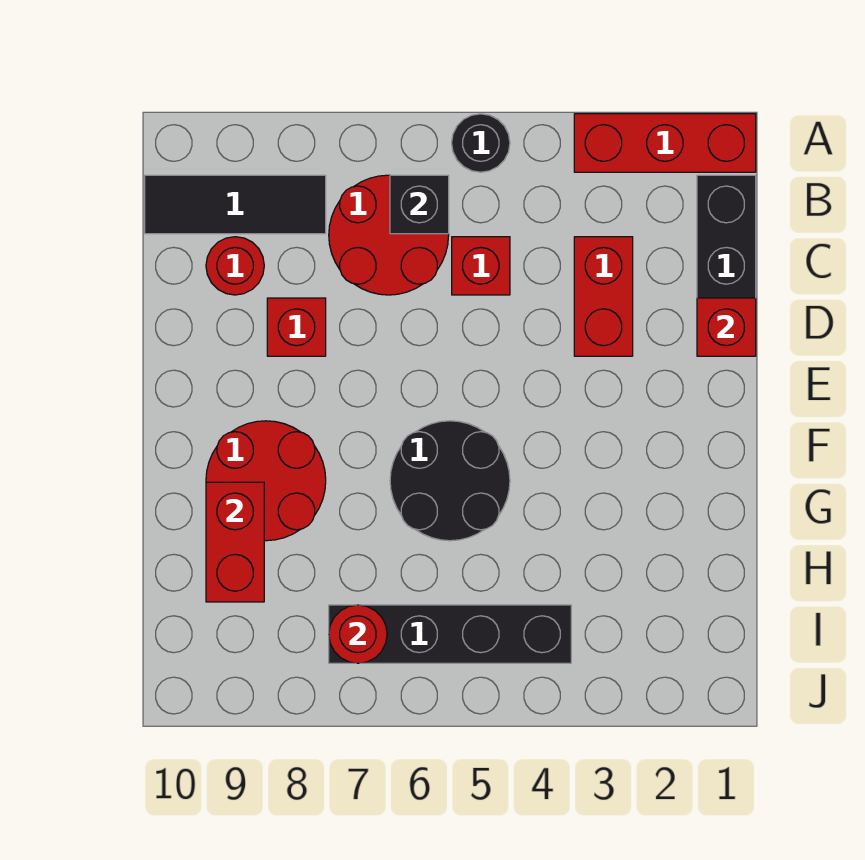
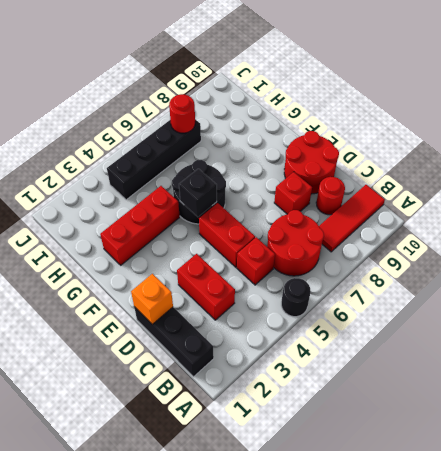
red 1x3 brick [574,114,756,172] -> red 1x3 brick moved to [100,186,180,265]
black 1x1 brick [390,175,449,234] -> black 1x1 brick moved to [179,169,217,217]
black 1x3 tile [145,175,326,234] -> red 1x3 tile [319,185,385,252]
red 1x1 brick [697,298,756,356] -> orange 1x1 brick [131,274,173,325]
red 2x2 round brick [206,421,326,541] -> red 2x2 round brick moved to [284,131,339,194]
red 1x2 brick [206,482,264,602] -> red 1x2 brick moved to [199,203,255,267]

